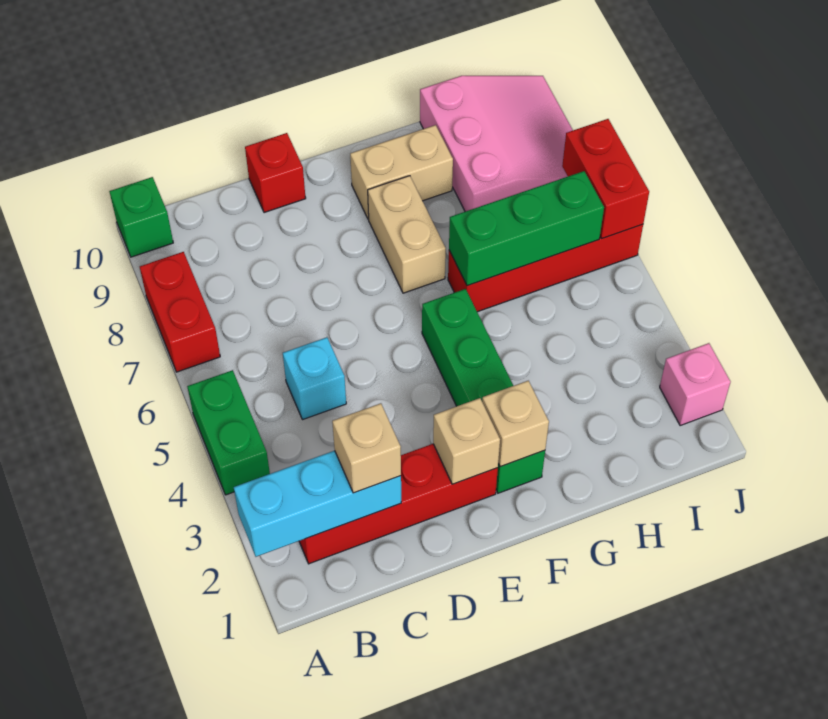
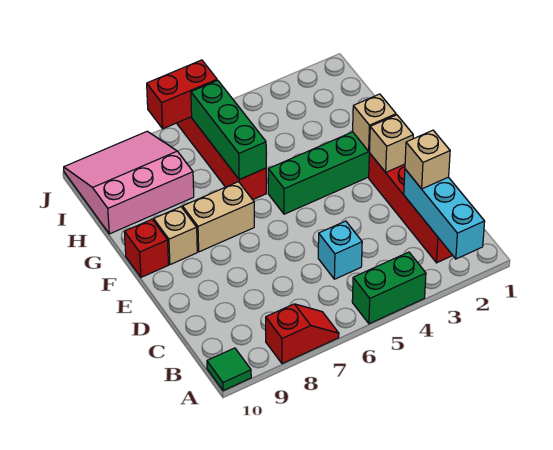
red 1x2 brick [140,252,220,372] -> red 1x2 slope [266,304,339,364]
green 1x1 brick [109,177,173,257] -> green 1x1 tile [207,348,251,391]
red 1x1 brick [245,133,306,213] -> red 1x1 brick moved to [124,219,168,277]
tan 1x2 brick [350,125,453,219] -> tan 1x1 brick [154,207,197,265]
pink 1x1 brick [660,343,731,426] -> none

